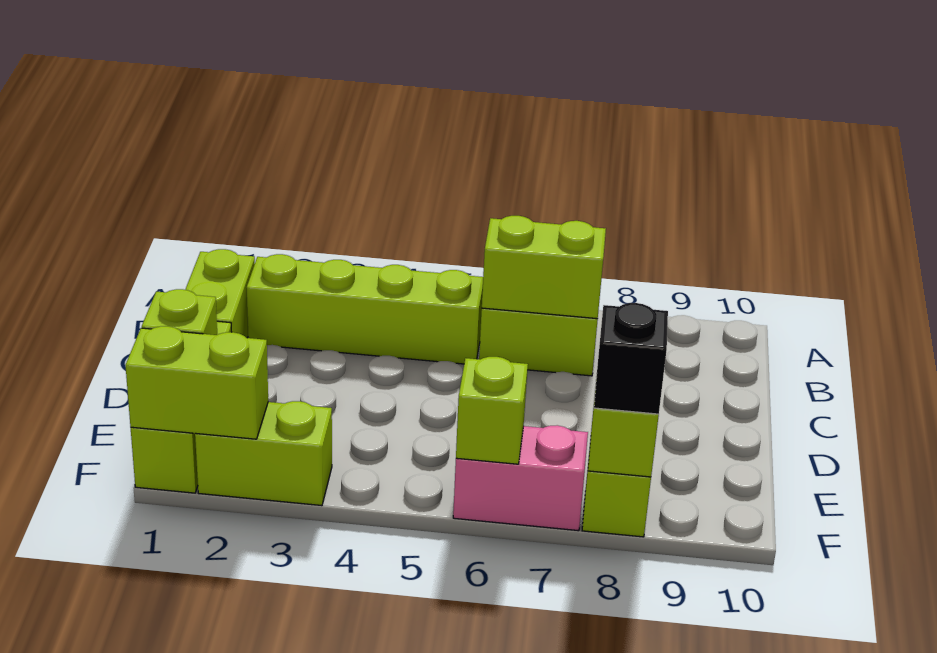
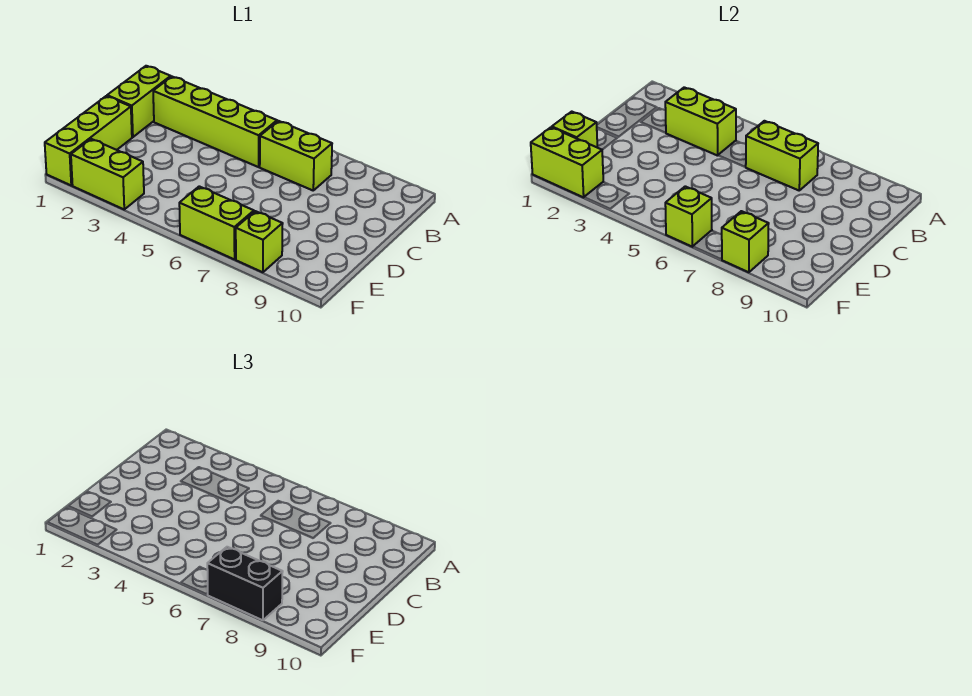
none -> lime 1x2 brick [665,87,736,156]
pink 1x2 brick [453,425,588,531] -> lime 1x2 brick [179,186,254,259]
black 1x1 brick [594,303,668,414] -> black 1x2 brick [207,547,283,620]

